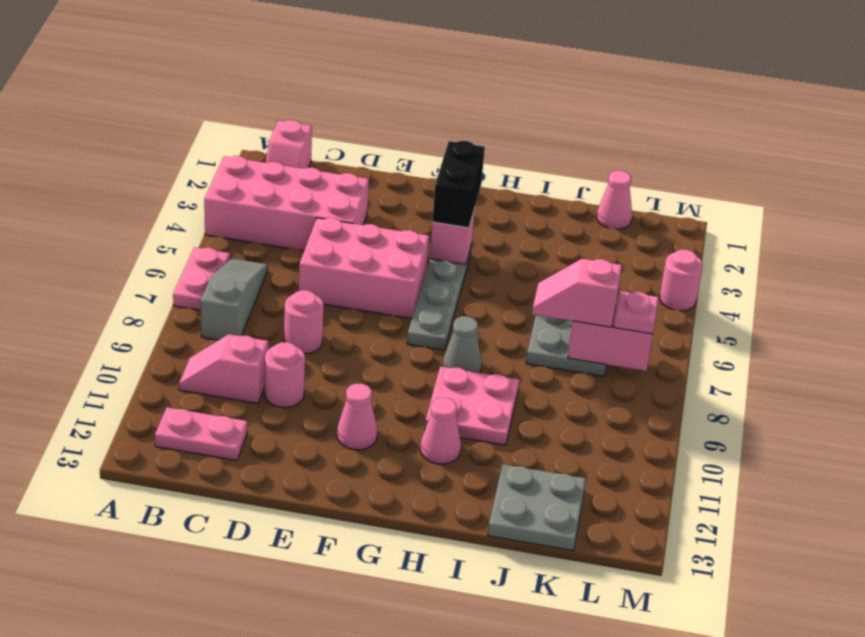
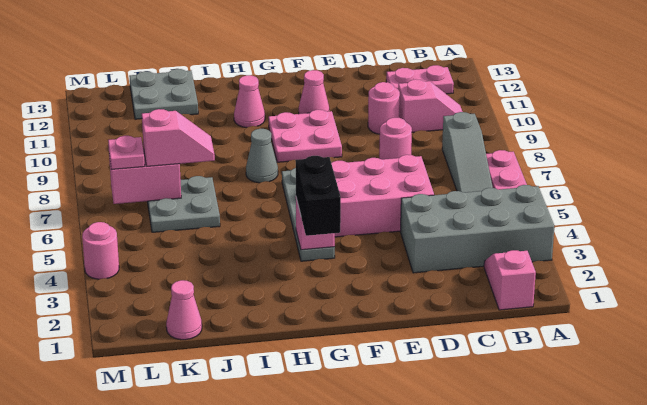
pink 2x4 brick [204,156,369,251] -> grey 2x4 brick [400,185,554,273]
pink 2x2 plate [425,366,519,445] -> pink 2x2 plate moved to [269,110,342,162]

